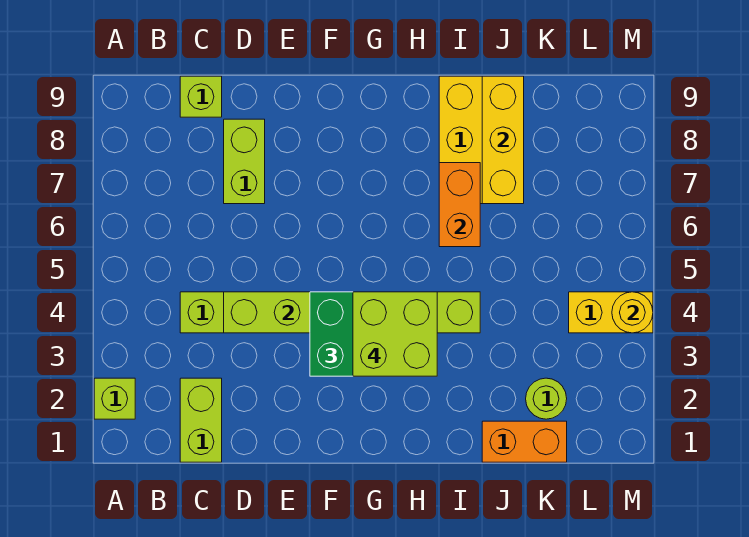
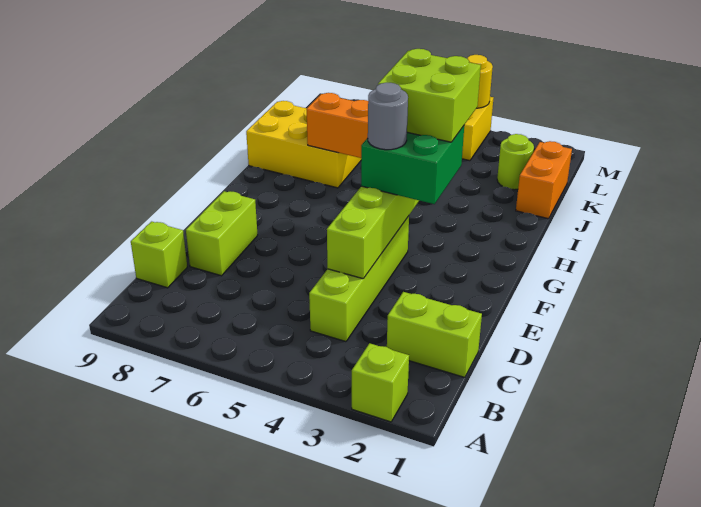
lime 1x2 brick [224,119,265,204] -> lime 1x2 brick turned to [186,191,258,276]
none -> grey 1x1 round brick [368,83,408,150]
yellow 1x3 brick [482,76,524,204] -> none

